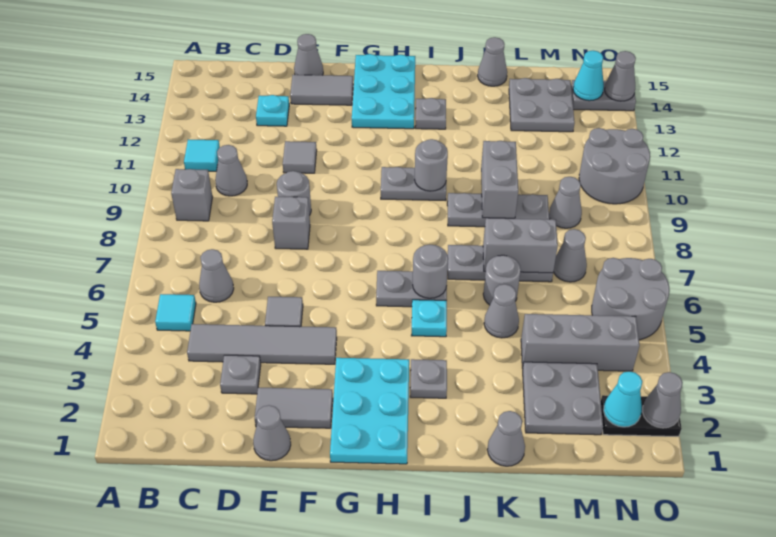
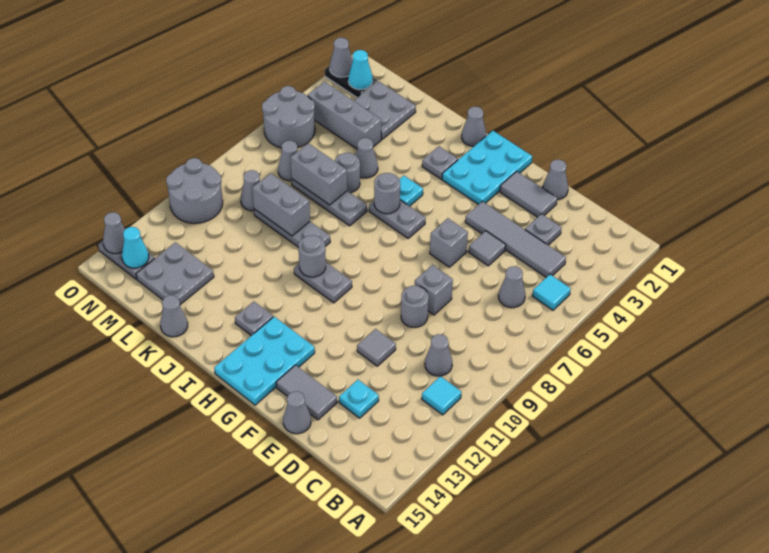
grey 1x1 brick [171,169,212,221] -> grey 1x1 brick moved to [430,218,468,267]
grey 1x1 cone [487,411,525,466] -> grey 1x1 cone moved to [462,107,486,146]
grey 1x2 brick [481,141,518,218] -> grey 1x2 brick turned to [252,173,310,236]

